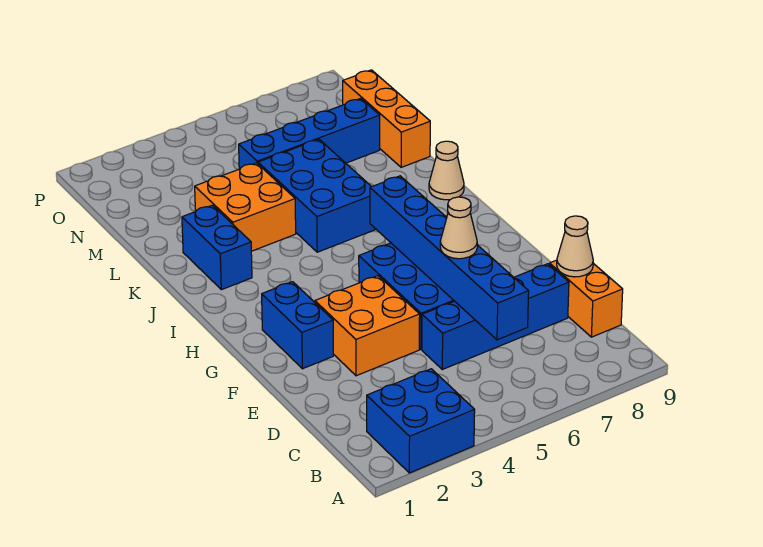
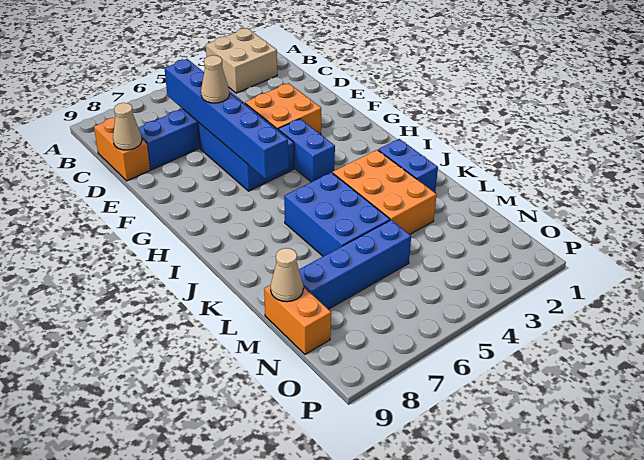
blue 2x2 brick [367,369,475,473] -> tan 2x2 brick [206,28,277,93]
blue 1x2 brick [262,282,333,369] -> blue 1x2 brick moved to [278,119,335,182]
tan 1x1 cone [429,141,464,200] -> tan 1x1 cone moved to [271,248,303,302]
orange 2x2 brick [195,163,296,251] -> orange 2x3 brick [333,150,437,234]
orange 1x3 brick [343,70,430,167] -> orange 1x2 brick [264,285,331,354]

